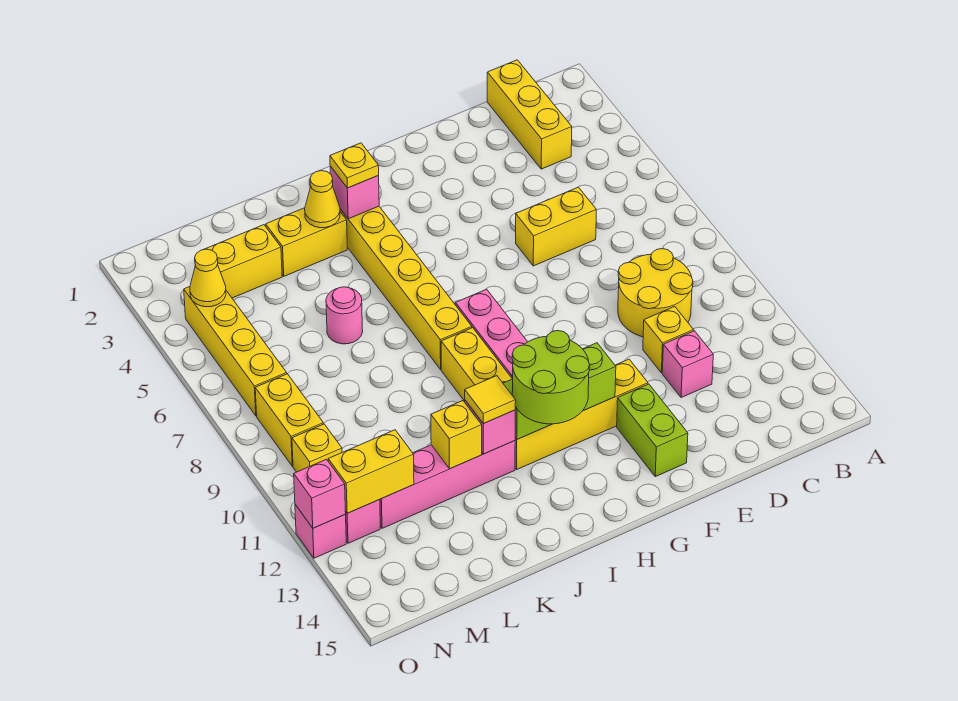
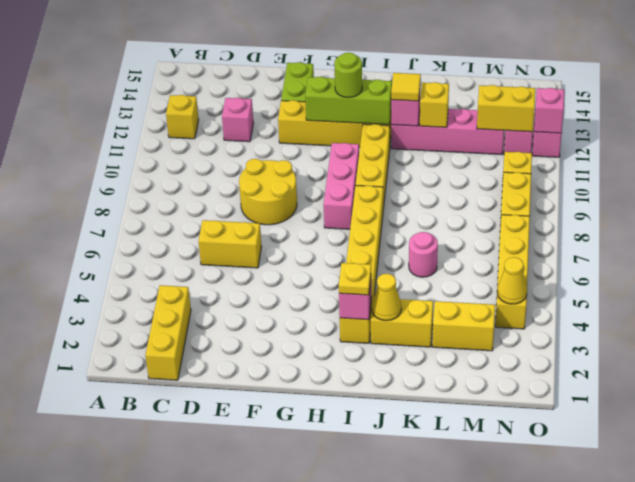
yellow 2x2 round brick [618,249,693,337] -> yellow 2x2 round brick moved to [239,159,297,225]
yellow 1x1 brick [643,306,694,373] -> yellow 1x1 brick moved to [166,95,199,139]
lime 2x2 round brick [512,331,590,424] -> lime 1x1 round brick [334,53,362,98]

